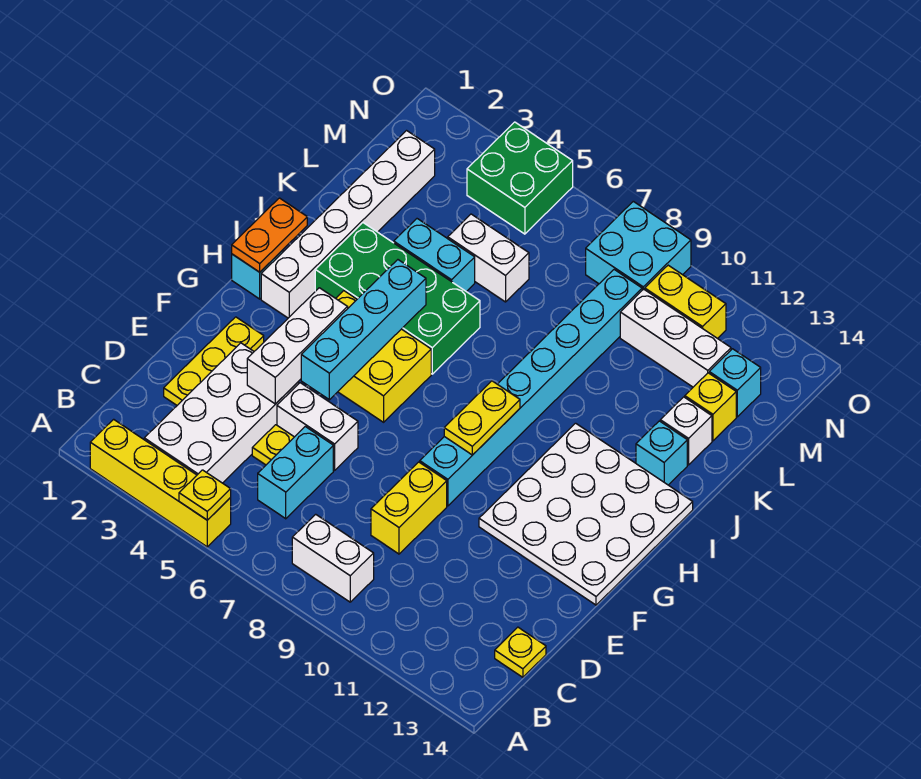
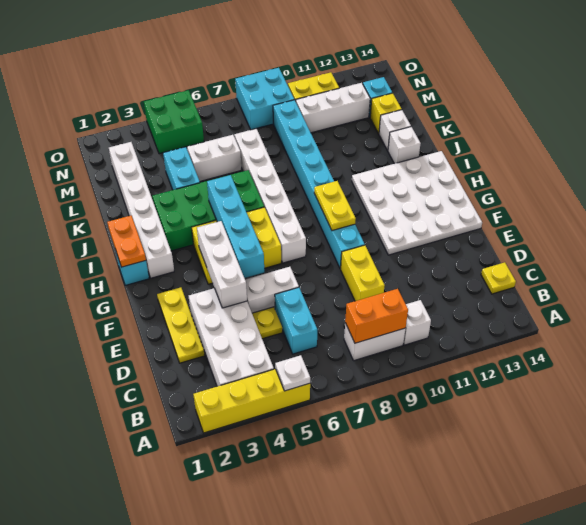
yellow 1x1 plate [179,470,231,520] -> white 1x1 plate [275,355,310,391]
none -> orange 1x2 brick [345,289,408,343]
none -> white 1x1 brick [403,300,431,345]
none -> white 1x6 brick [234,129,306,263]
cyan 1x1 brick [636,421,687,485] -> white 1x1 brick [388,127,421,164]
cyan 1x2 brick [394,219,475,292] -> cyan 1x2 brick turned to [163,147,200,190]

